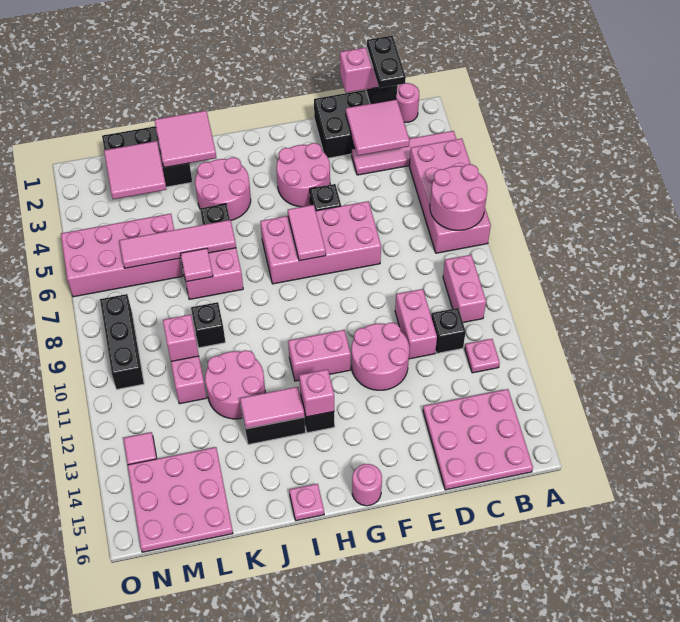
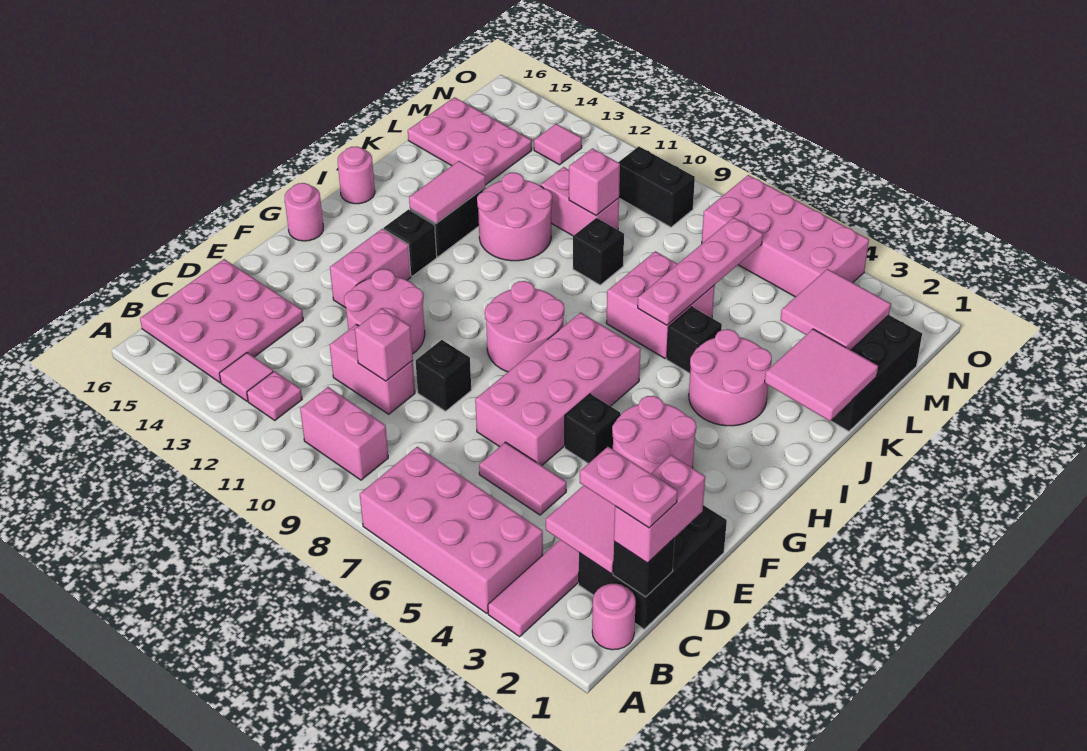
pink 2x2 round brick [430,164,488,230] -> pink 2x2 round brick moved to [485,281,564,372]
black 1x2 plate [367,36,406,88] -> pink 1x2 plate [580,447,678,528]
black 1x1 brick [431,308,466,353] -> black 1x1 brick moved to [416,340,471,411]
pink 1x2 tile [288,205,326,261] -> pink 1x2 tile moved to [479,442,566,515]
pink 1x2 brick [288,330,351,381] -> pink 1x2 brick moved to [330,229,411,308]
pink 1x1 brick [299,369,334,417] -> pink 1x1 brick moved to [355,308,413,381]
pink 1x1 plate [289,484,324,521] -> pink 1x1 round brick [338,146,375,204]
pink 1x4 tile [119,220,236,268] -> pink 1x4 plate [638,218,763,325]
pink 1x1 tile [180,248,213,282] -> pink 1x1 tile moved to [219,353,273,401]
pink 2x4 brick [61,214,183,297] -> pink 2x4 brick turned to [702,175,869,297]
pink 3x3 plate [128,447,233,552] -> pink 2x3 plate [408,97,532,184]
black 1x3 brick [100,294,144,389] -> black 1x2 brick [618,147,695,227]

